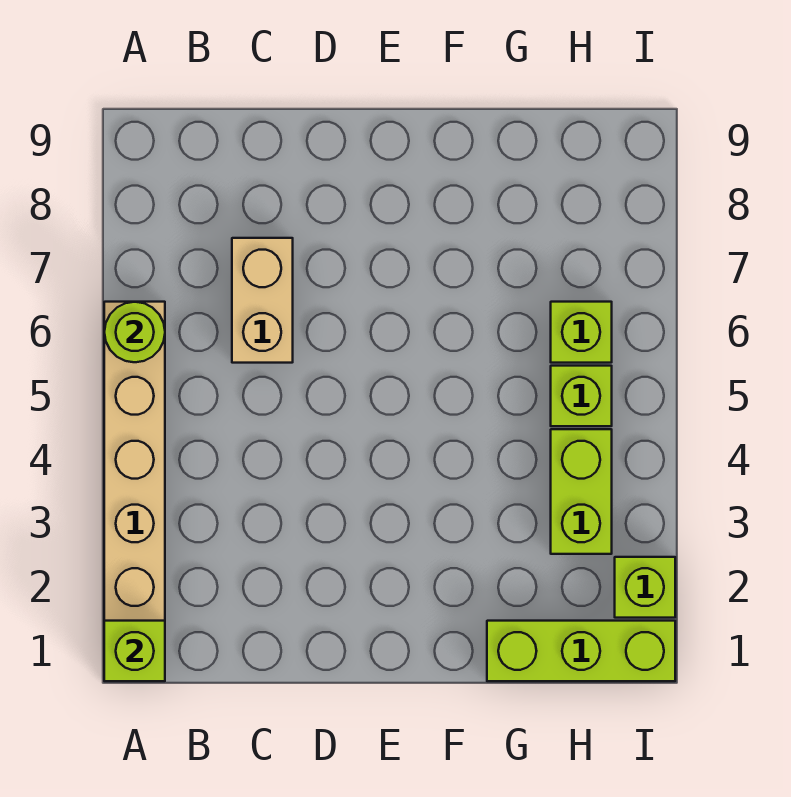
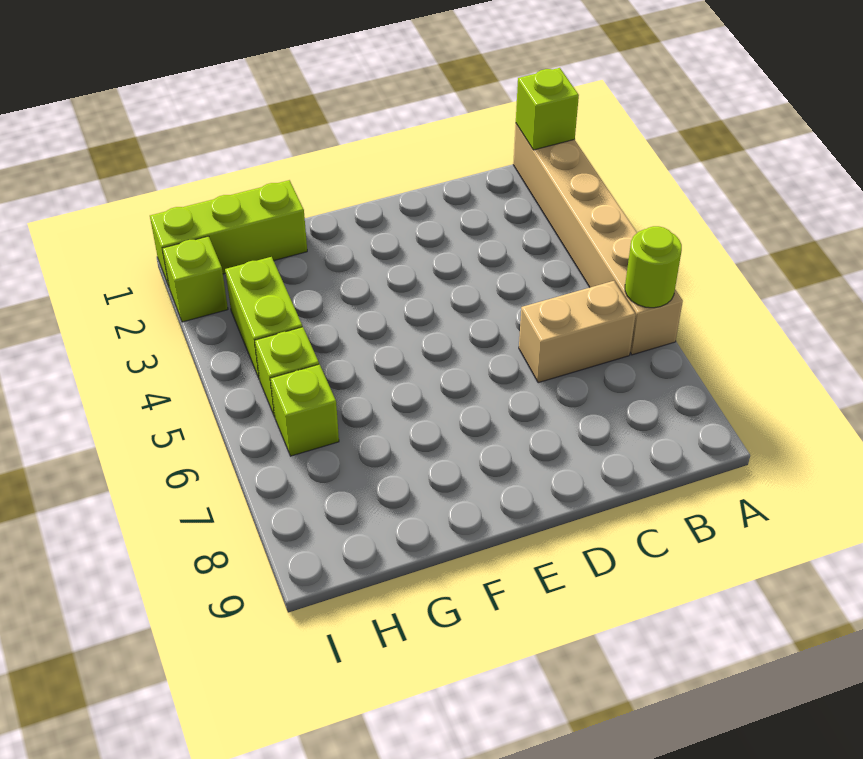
tan 1x2 brick [232,238,293,363] -> tan 1x2 brick turned to [519,281,636,383]

